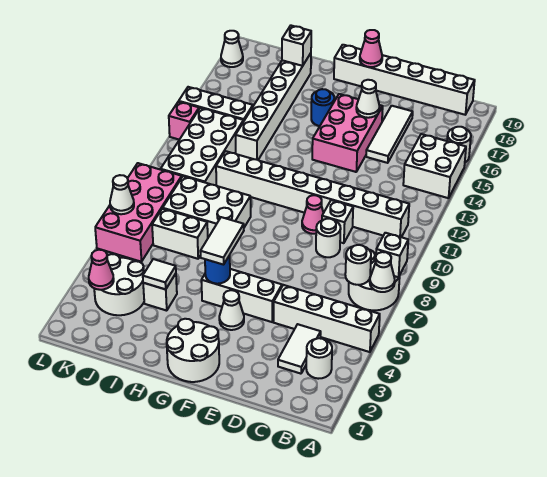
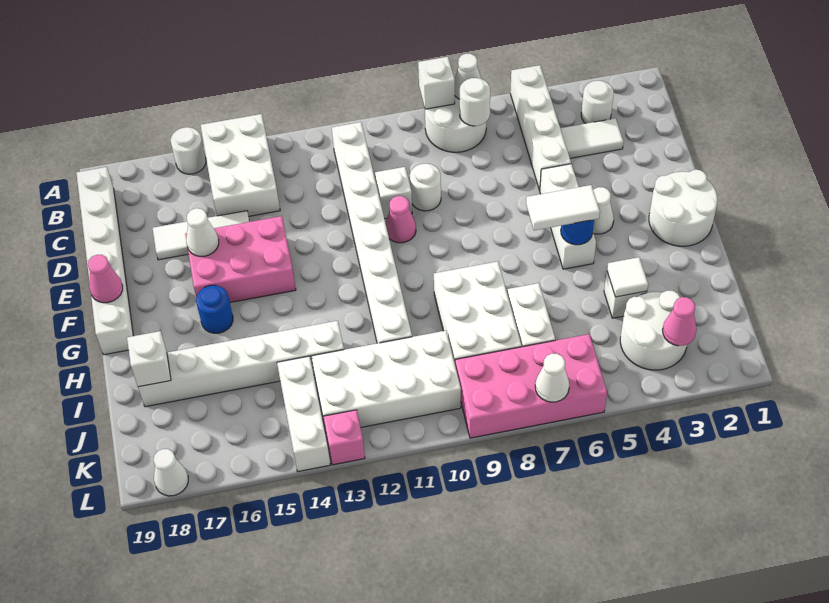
white 2x2 brick [403,134,466,198] -> white 2x3 brick [201,114,280,216]

